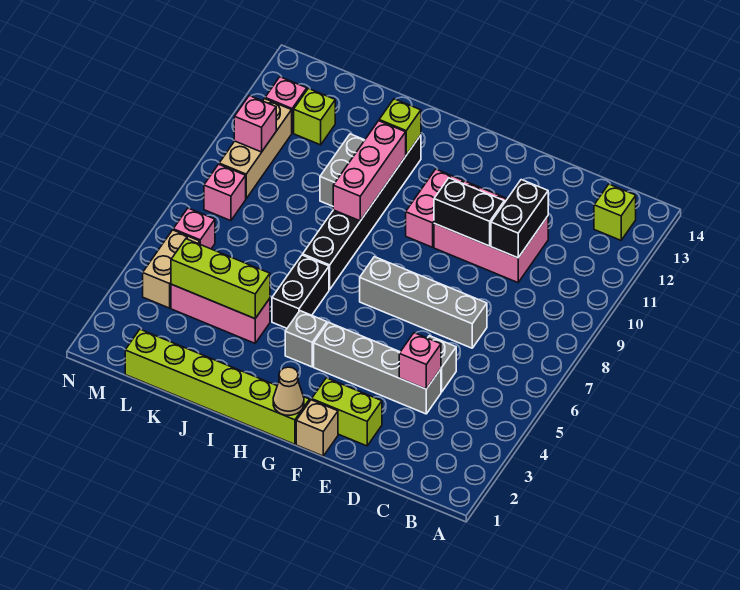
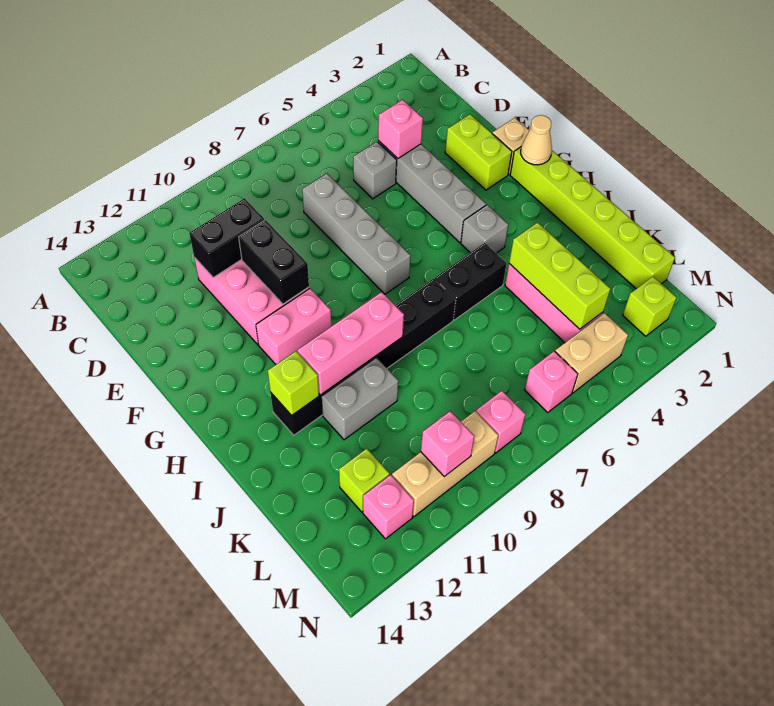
lime 1x1 brick [594,184,636,240] -> lime 1x1 brick moved to [623,277,677,336]

